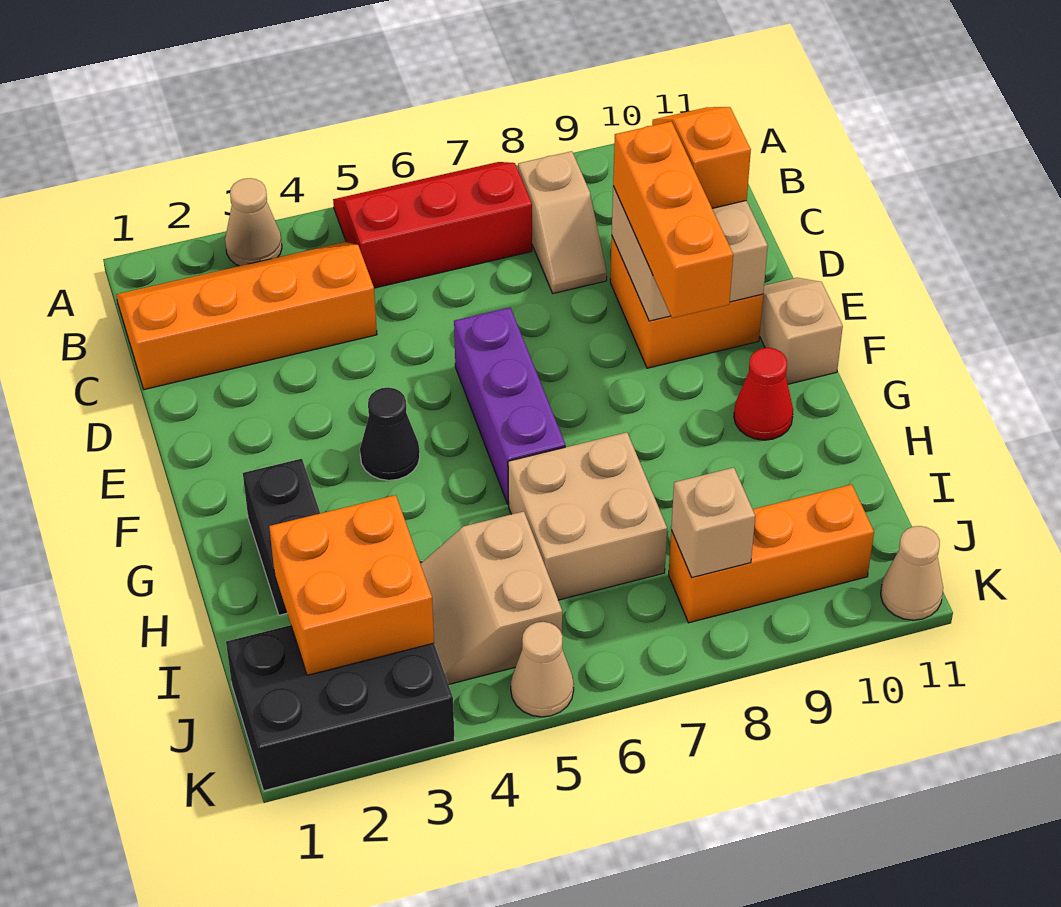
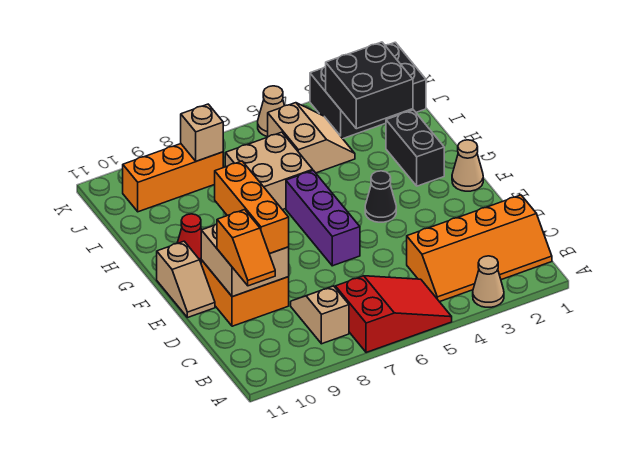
red 2x3 slope [333,162,532,288] -> red 2x3 slope turned to [335,276,452,353]
orange 2x2 brick [269,495,434,675] -> black 2x2 brick [326,42,413,129]
tan 1x1 cone [881,526,943,620] -> tan 1x1 cone moved to [452,140,483,191]

